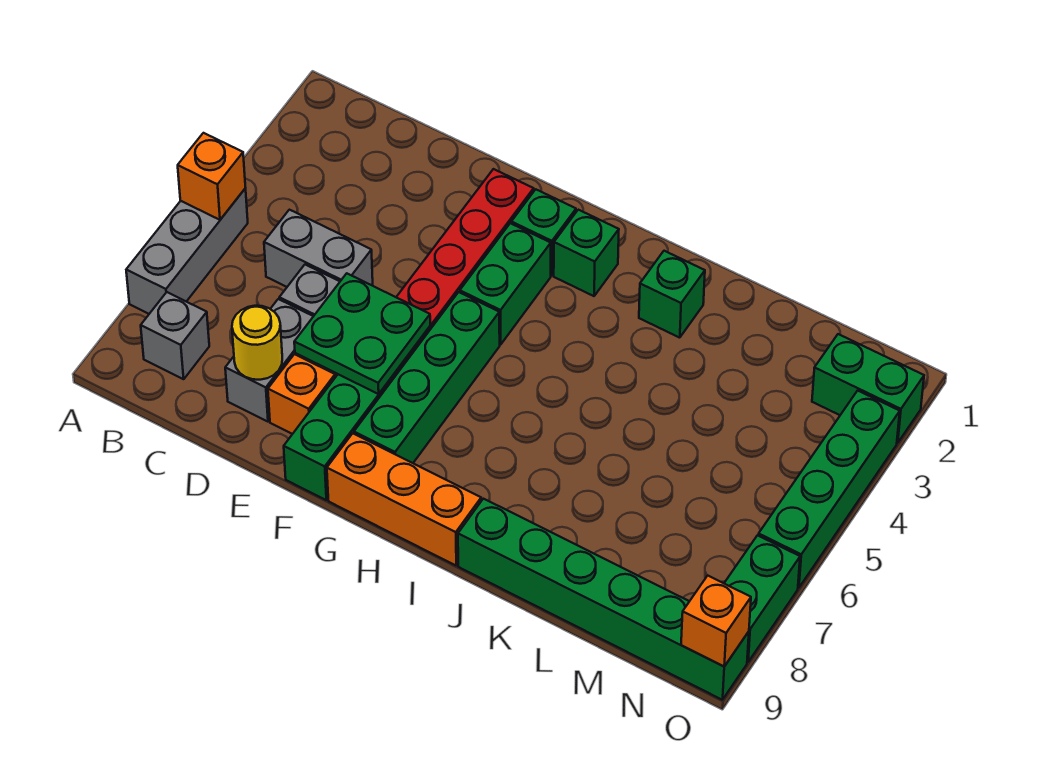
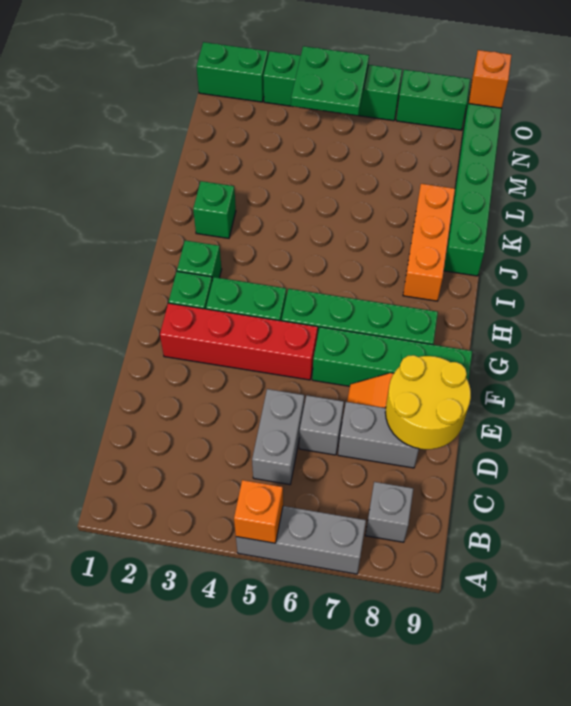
yellow 1x1 round brick [232,306,282,380] -> yellow 2x2 round brick [385,355,471,449]
green 2x2 plate [294,273,430,394] -> green 2x2 plate moved to [291,46,369,116]
orange 1x3 brick [327,433,481,565] -> orange 1x3 brick moved to [403,184,455,301]
green 1x2 brick [812,334,924,443] -> green 1x2 brick turned to [196,42,268,102]

